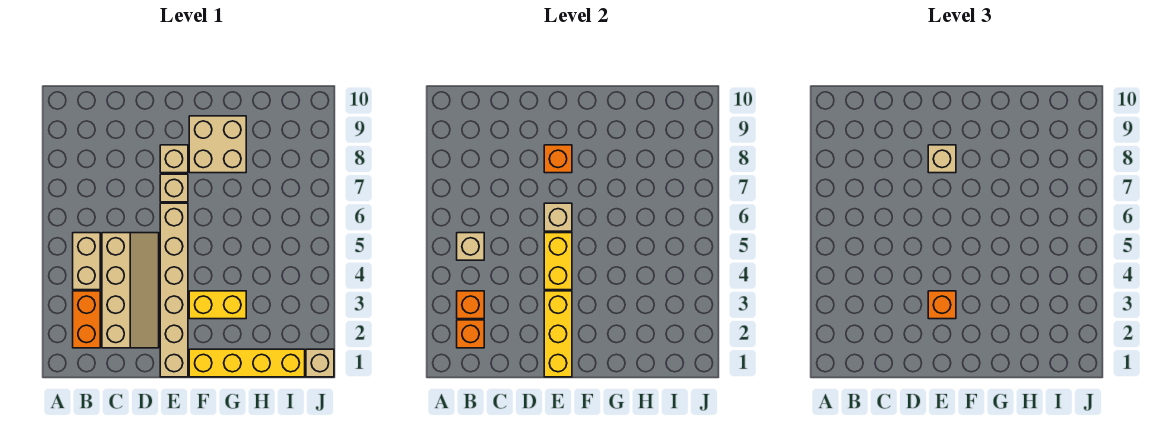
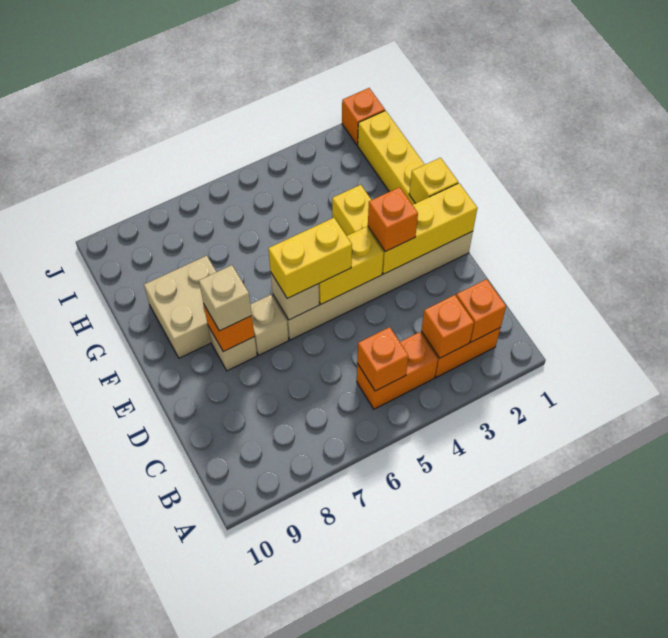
tan 1x2 brick [73,233,100,290] -> orange 1x2 brick [357,332,438,409]
tan 1x1 brick [457,233,484,260] -> orange 1x1 brick [357,327,408,391]
tan 2x4 slope [102,233,159,348] -> none
none -> yellow 1x2 brick [268,218,352,299]
none -> yellow 1x1 brick [409,158,458,203]
tan 1x1 brick [306,349,334,377] -> orange 1x1 brick [342,88,385,145]

